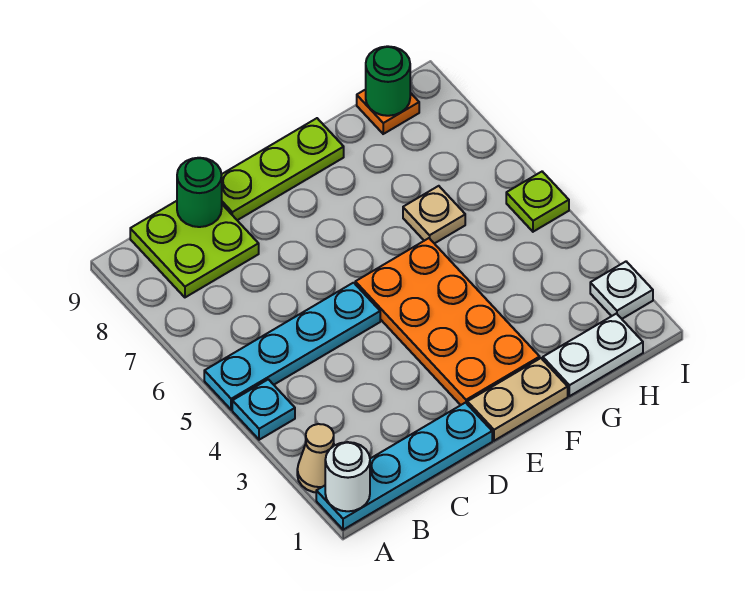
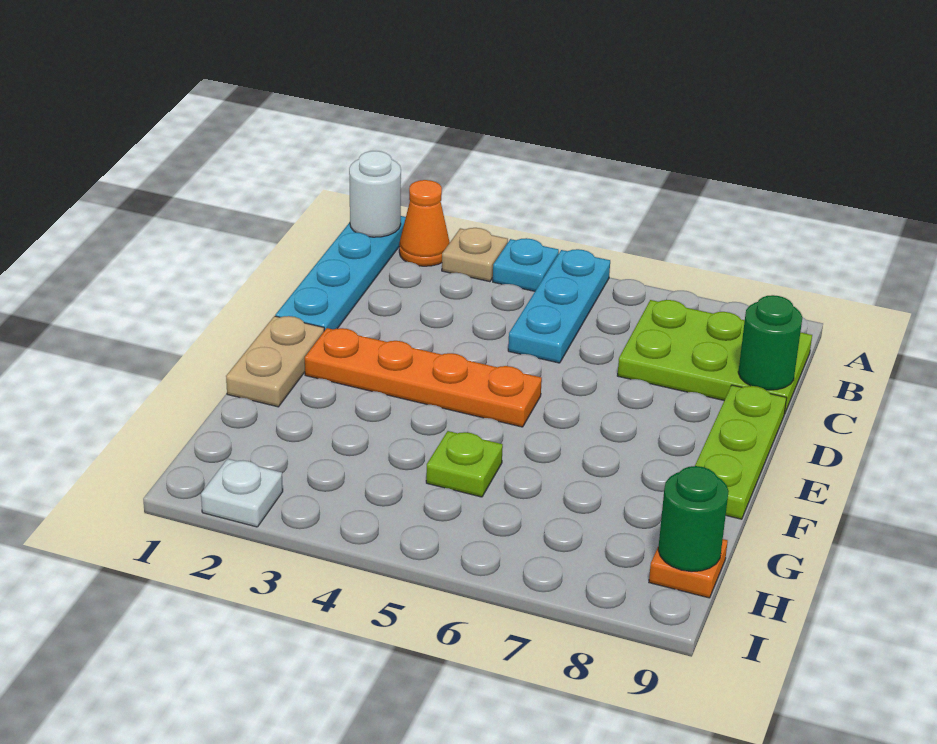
tan 1x1 cone [297,424,334,492] -> orange 1x1 cone [399,180,450,266]
cyan 1x4 plate [204,283,380,410] -> cyan 1x3 plate [508,249,610,363]
lime 2x2 plate [130,201,259,297] -> lime 2x3 plate [617,300,812,414]
orange 2x4 plate [355,238,540,405] -> orange 1x4 plate [305,328,542,427]
white 1x2 plate [543,314,643,396] -> none
tan 1x1 plate [403,186,465,244] -> tan 1x1 plate moved to [442,228,508,282]
lime 1x1 plate [506,172,569,232] -> lime 1x1 plate moved to [426,431,503,497]

